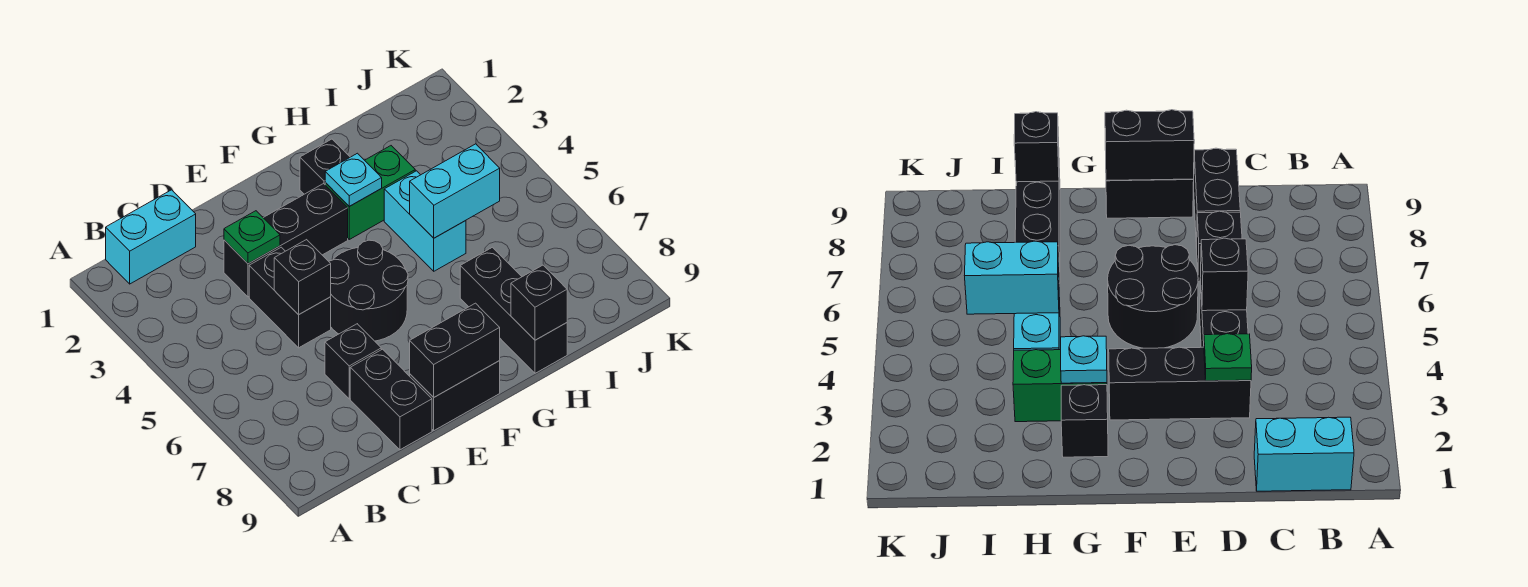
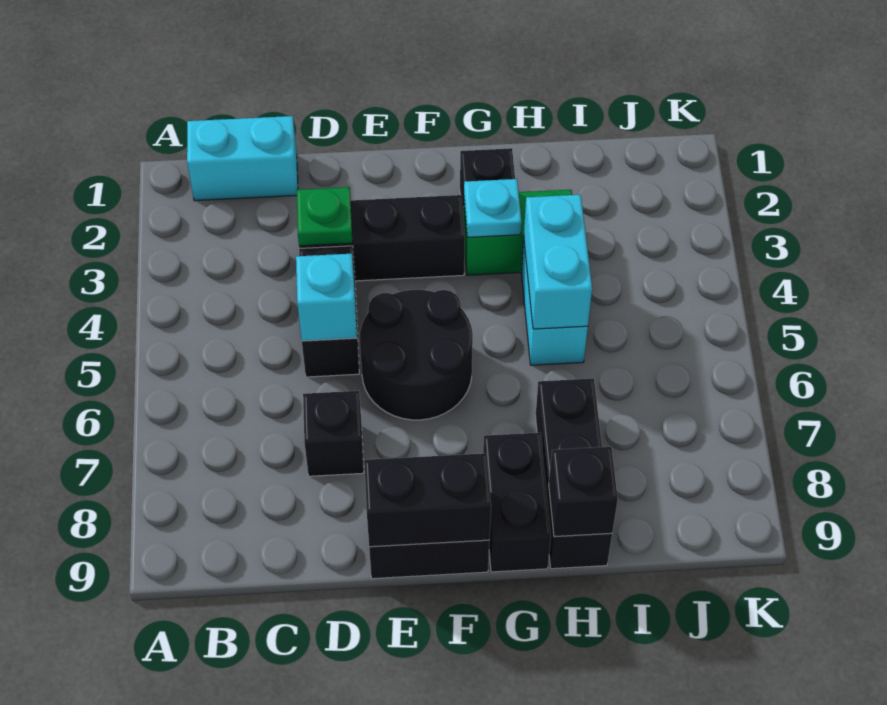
black 1x1 brick [274,240,331,315] -> cyan 1x1 brick [296,254,357,341]
black 1x2 brick [350,349,432,450] -> black 1x2 brick moved to [483,433,551,572]
cyan 1x2 brick [410,144,500,238] -> cyan 1x2 brick turned to [524,195,592,329]

